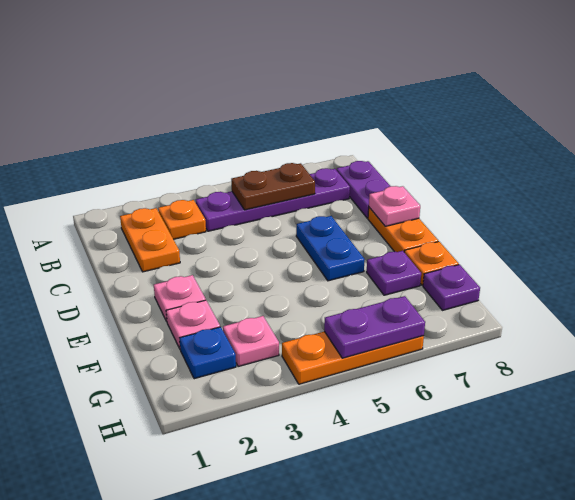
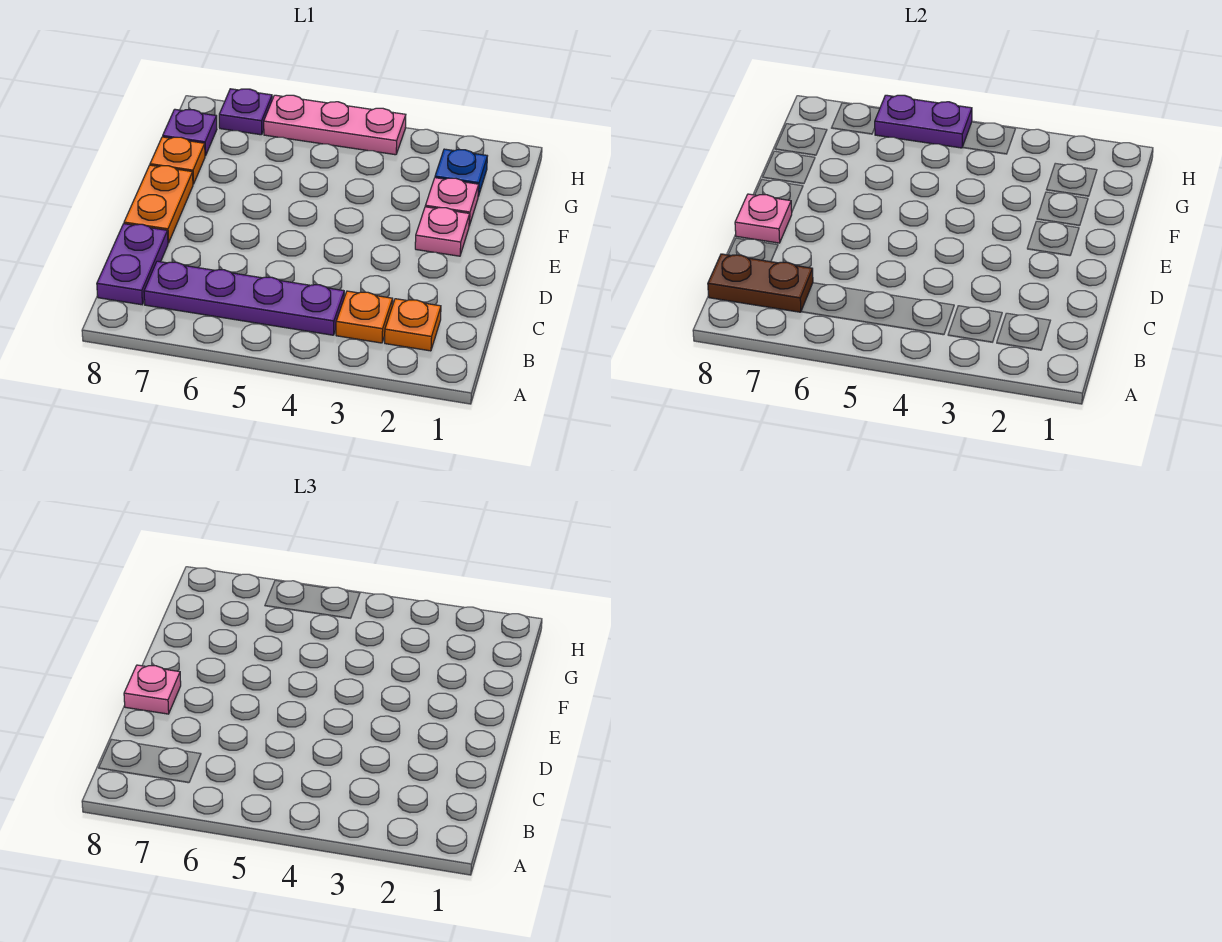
orange 1x2 plate [120,208,180,272] -> orange 1x1 plate [385,299,441,351]
brown 1x2 plate [231,163,315,210] -> brown 1x2 plate moved to [708,254,813,312]
blue 1x2 plate [296,216,365,281] -> none
purple 1x1 plate [367,251,421,295] -> purple 1x1 plate moved to [219,89,272,135]
pink 1x1 plate [223,316,279,367] -> pink 1x1 plate moved to [124,665,181,714]
orange 1x3 plate [282,331,424,384] -> pink 1x3 plate [264,95,406,155]

